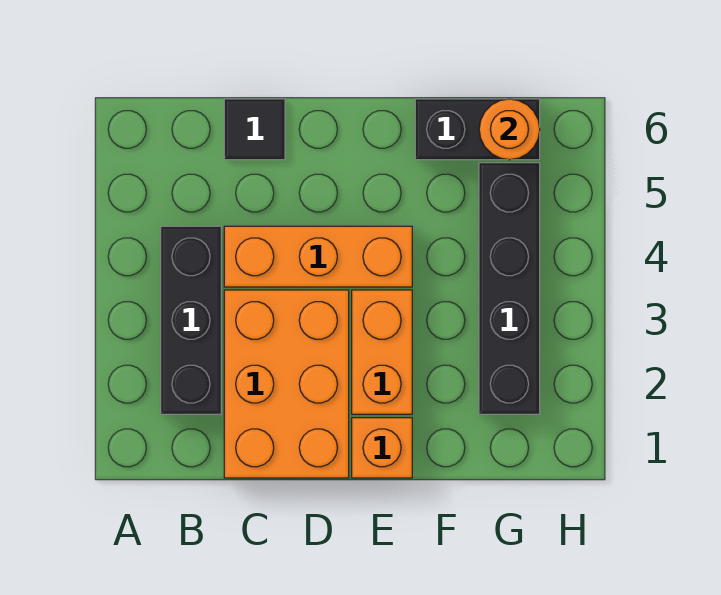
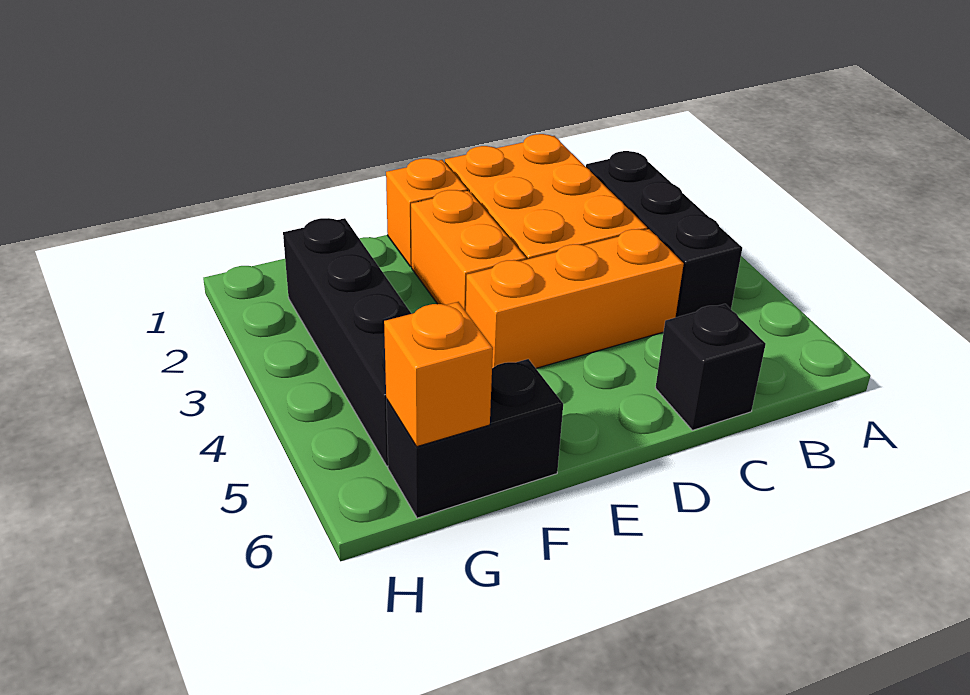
black 1x1 tile [224,99,285,160] -> black 1x1 brick [656,304,766,430]
orange 1x1 round brick [479,99,540,160] -> orange 1x1 brick [384,302,493,447]

